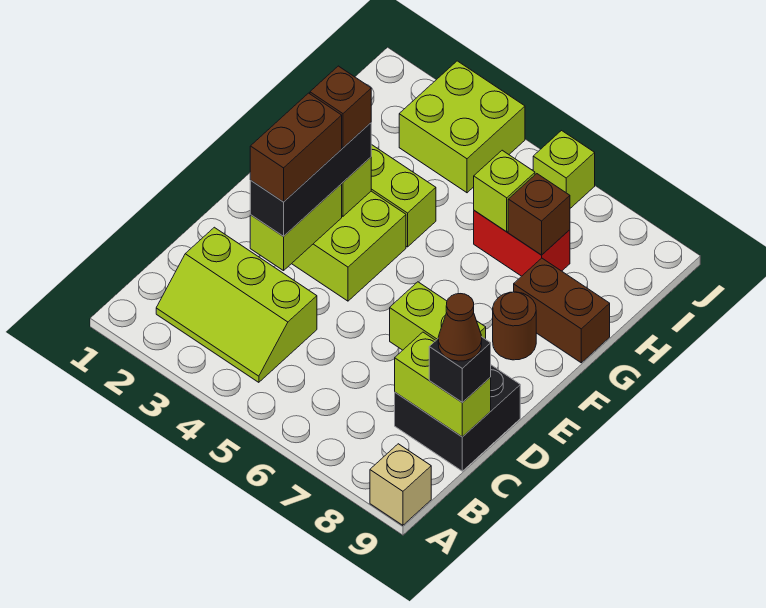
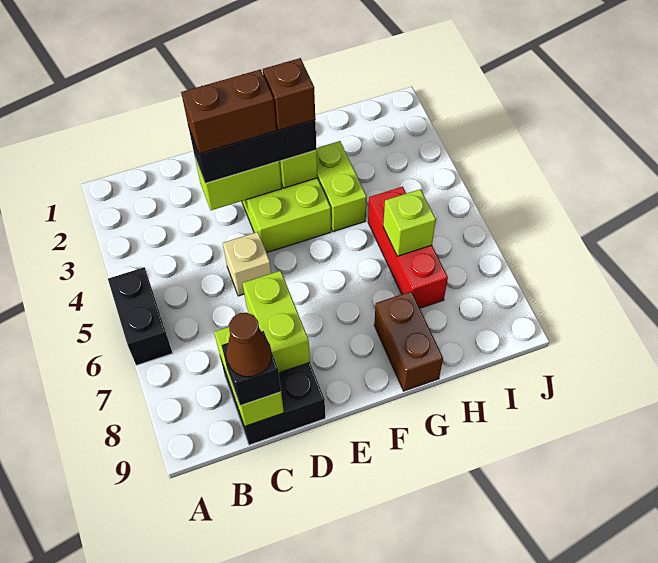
none -> black 1x2 brick [108,267,172,365]
tan 1x1 brick [370,444,431,525] -> tan 1x1 brick moved to [223,232,271,296]
lime 2x3 slope [156,227,317,382] -> none
brown 1x1 round brick [493,292,536,360] -> none
red 1x2 brick [474,211,570,276] -> red 1x3 brick [368,187,448,308]
brown 1x1 brick [508,174,570,255] -> none
lime 2x2 brick [399,61,525,193] -> none
lime 1x1 brick [533,131,595,208] -> none

